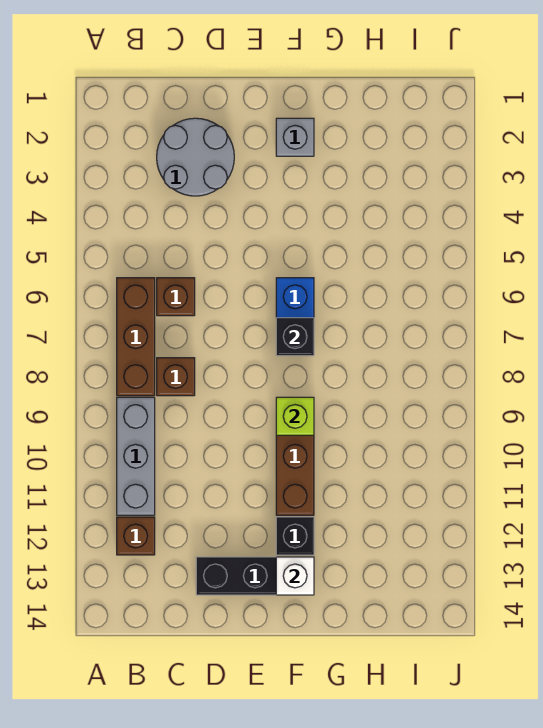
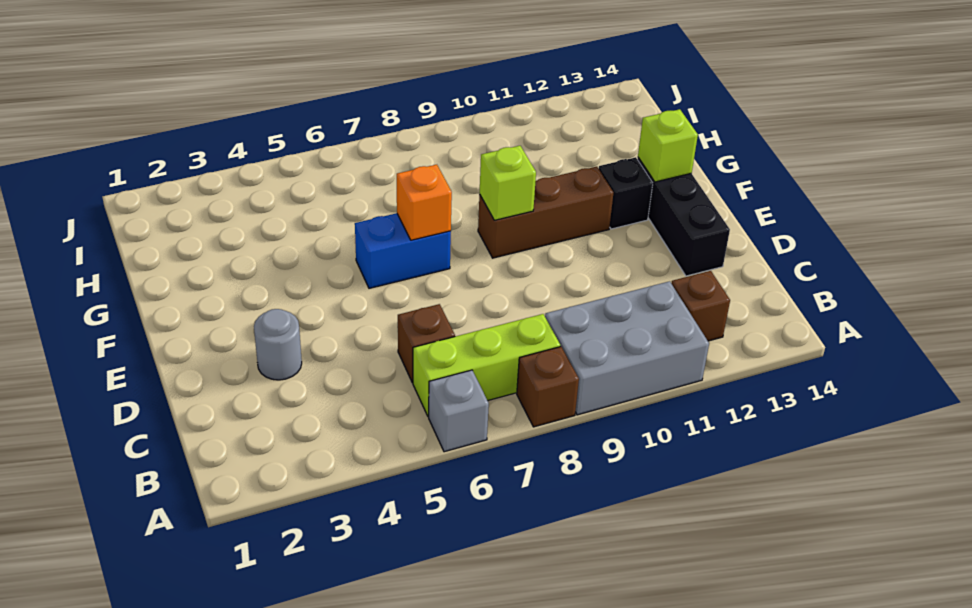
brown 1x3 brick [117,278,155,396] -> lime 1x3 brick [413,314,560,417]
grey 1x3 brick [117,397,155,515] -> grey 2x3 brick [545,281,709,415]
grey 2x2 round brick [157,118,234,196] -> grey 1x1 round brick [254,309,302,380]
brown 1x1 brick [157,358,195,396] -> brown 1x1 brick moved to [517,347,579,427]
grey 1x1 brick [276,118,314,156] -> grey 1x1 brick moved to [429,370,489,452]
black 1x1 brick [276,318,314,356] -> orange 1x1 brick [397,165,452,240]
white 1x1 brick [276,557,314,595] -> lime 1x1 brick [638,109,698,182]

